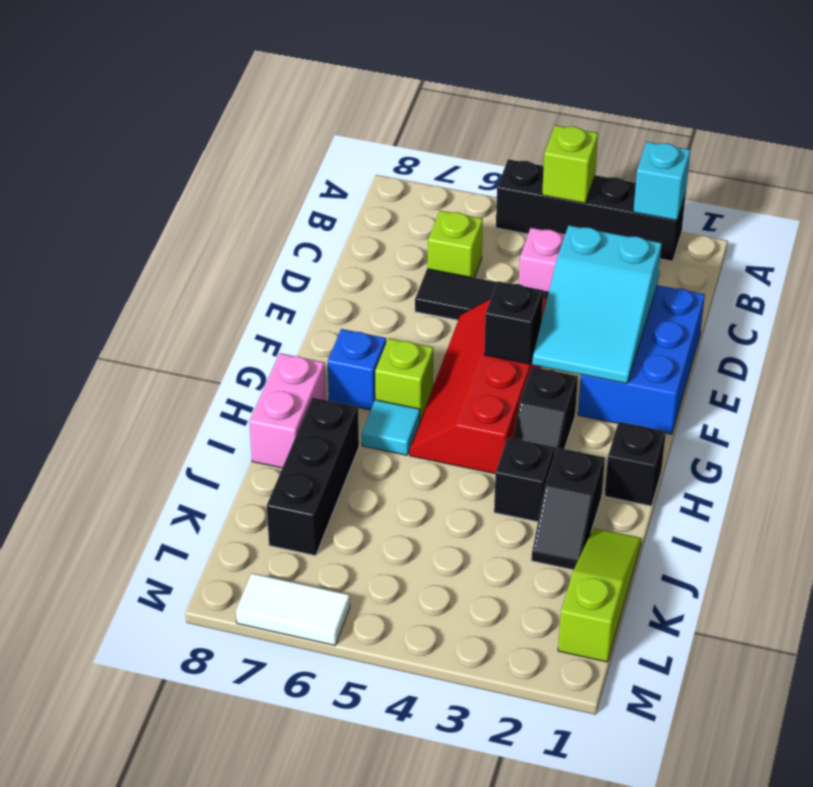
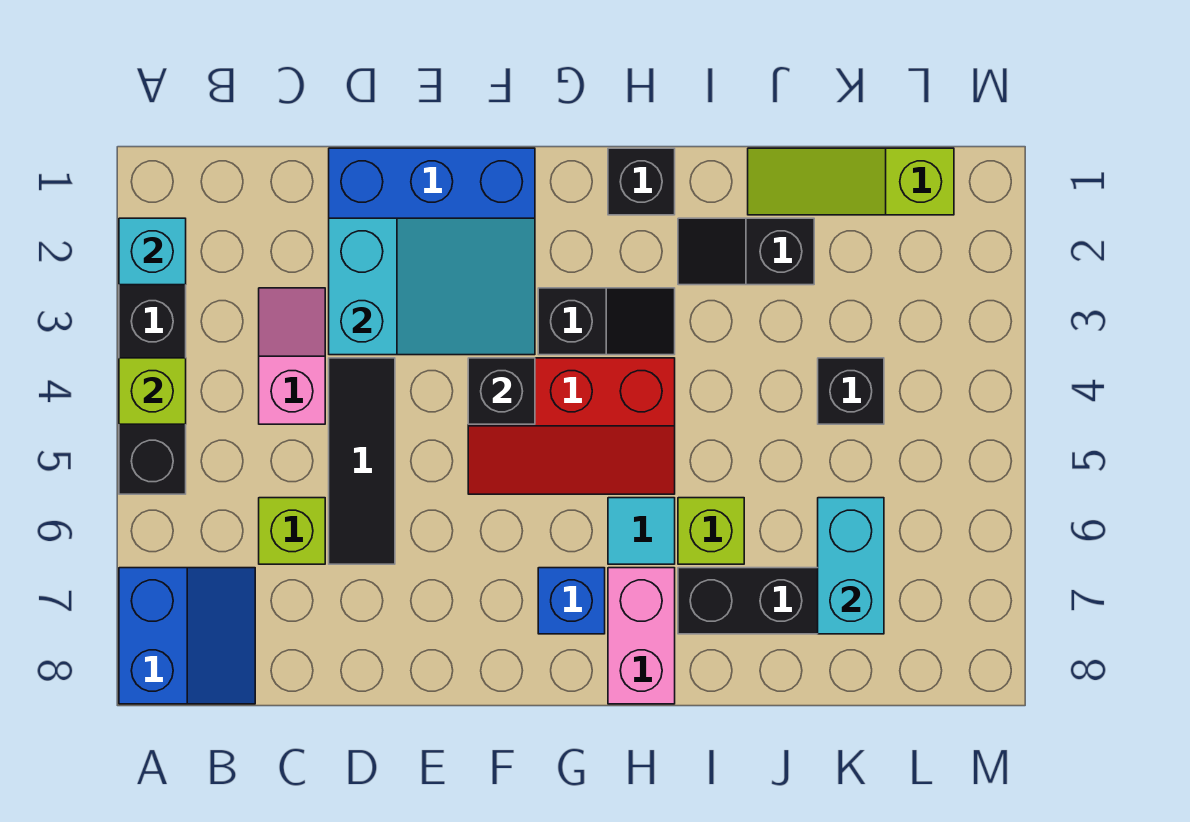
none -> blue 2x2 slope [119,568,255,704]
red 2x4 slope [410,298,547,474] -> red 2x3 slope [468,358,675,494]
lime 1x1 brick [375,338,433,420] -> lime 1x1 brick moved to [678,498,744,564]
pink 1x2 brick [249,353,326,468] -> pink 1x2 brick turned to [608,568,675,704]
black 1x2 slope [531,448,605,570] -> black 1x2 slope turned to [678,218,814,285]
black 1x1 brick [494,438,555,522] -> black 1x1 brick moved to [818,358,884,424]
none -> cyan 1x2 brick [818,498,884,634]
white 1x2 tile [236,573,350,645] -> none

